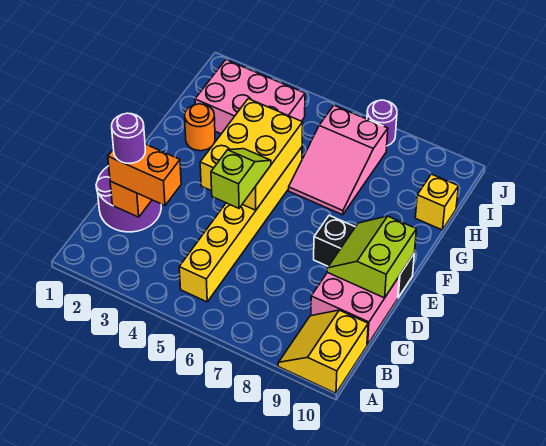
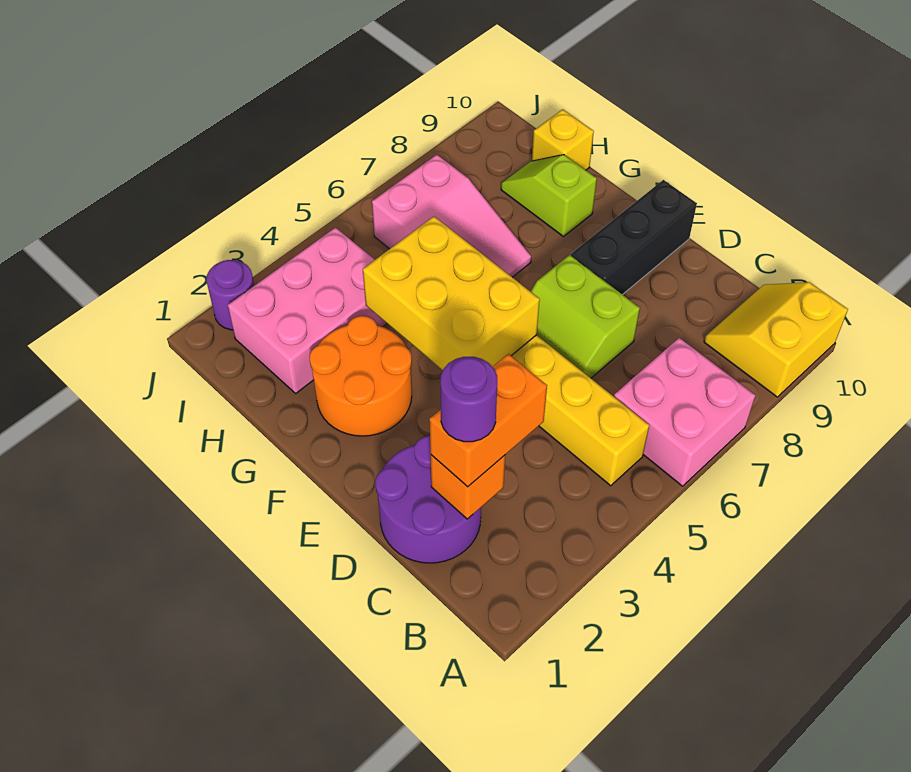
yellow 2x2 slope [278,310,368,393] -> yellow 2x2 slope turned to [704,282,848,397]
pink 2x2 brick [311,272,399,345] -> pink 2x2 brick moved to [614,338,756,486]
lime 1x2 slope [211,149,271,208] -> lime 1x2 slope moved to [501,155,597,237]
lime 2x2 slope [327,216,416,298] -> lime 2x2 slope moved to [531,255,640,378]
orange 1x1 round brick [185,104,215,151] -> orange 2x2 round brick [310,316,412,436]
purple 1x1 round brick [367,100,397,146] -> purple 1x1 round brick moved to [206,260,254,330]

